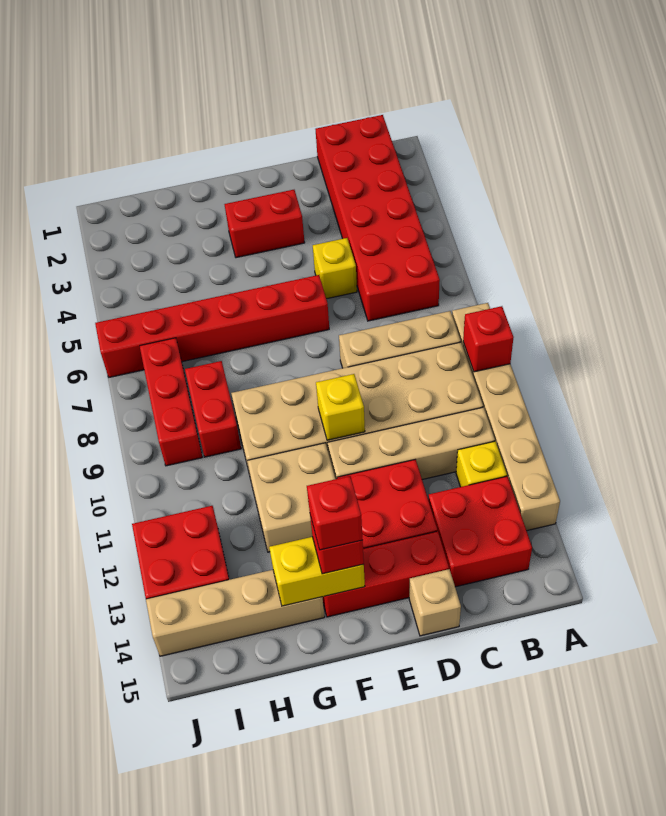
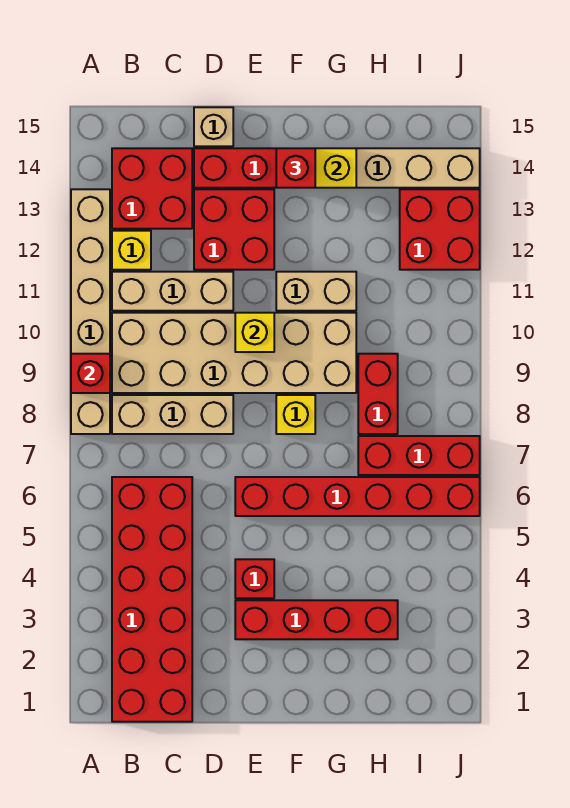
tan 1x4 brick [328,407,495,480] -> tan 1x3 brick [112,272,233,311]
yellow 1x1 brick [313,238,357,299] -> yellow 1x1 brick moved to [276,395,315,434]
red 1x2 brick [224,190,305,258] -> red 1x4 brick [235,600,398,639]
tan 2x2 brick [247,443,335,552] -> tan 1x2 brick [276,272,356,311]
red 1x1 brick [307,476,363,550] -> red 1x1 brick moved to [235,559,274,598]
red 1x3 brick [140,338,202,466] -> red 1x3 brick turned to [358,436,480,475]

